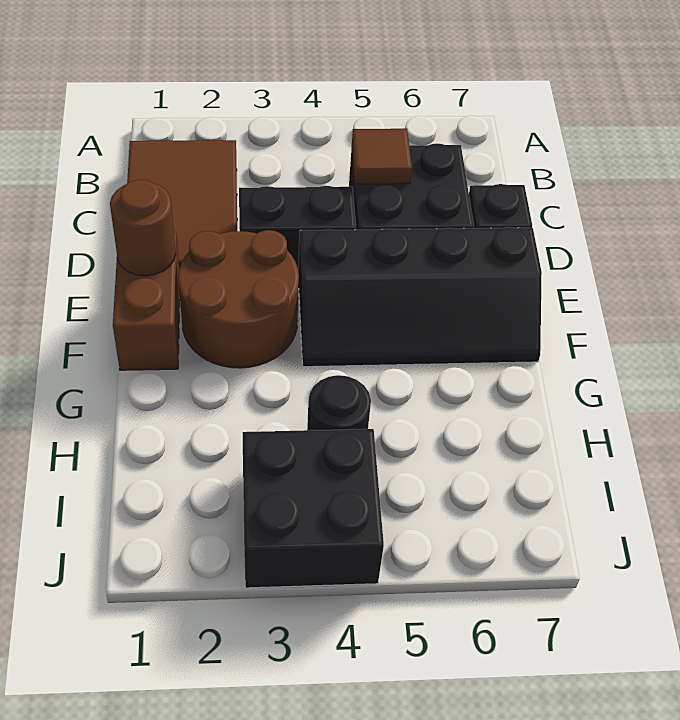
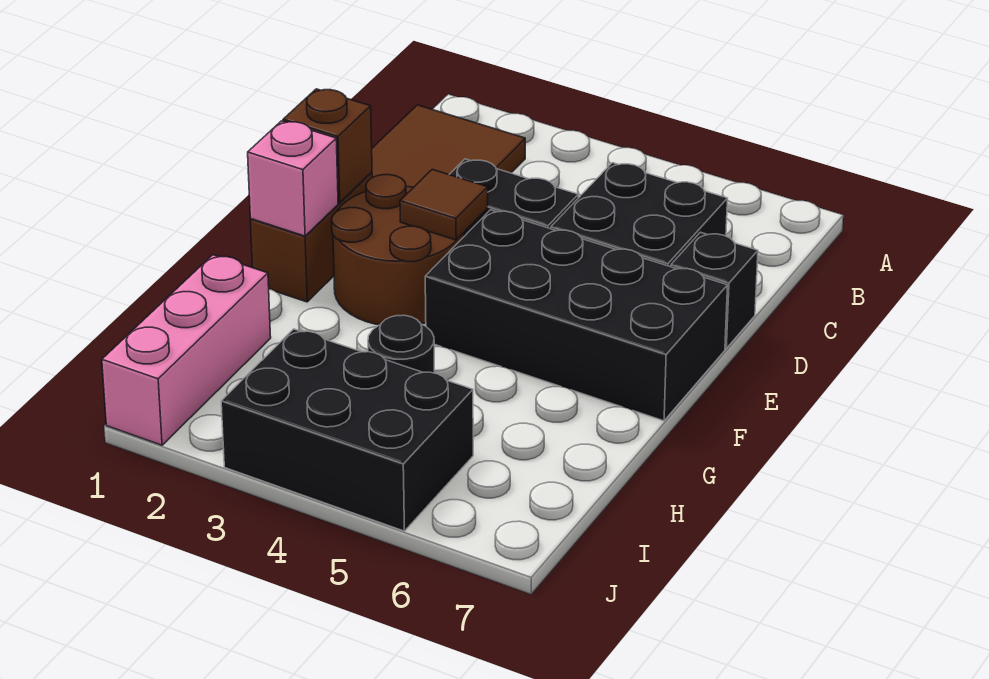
brown 1x1 tile [352,129,412,184] -> brown 1x1 tile moved to [400,169,488,240]
brown 1x1 round brick [110,180,176,276] -> brown 1x1 brick [283,89,372,203]
black 2x4 slope [298,227,542,367] -> black 2x4 brick [425,210,728,421]
none -> pink 1x1 brick [248,121,338,236]
none -> pink 1x3 brick [102,255,271,445]
black 2x2 brick [242,429,384,588] -> black 2x3 brick [221,329,473,531]

